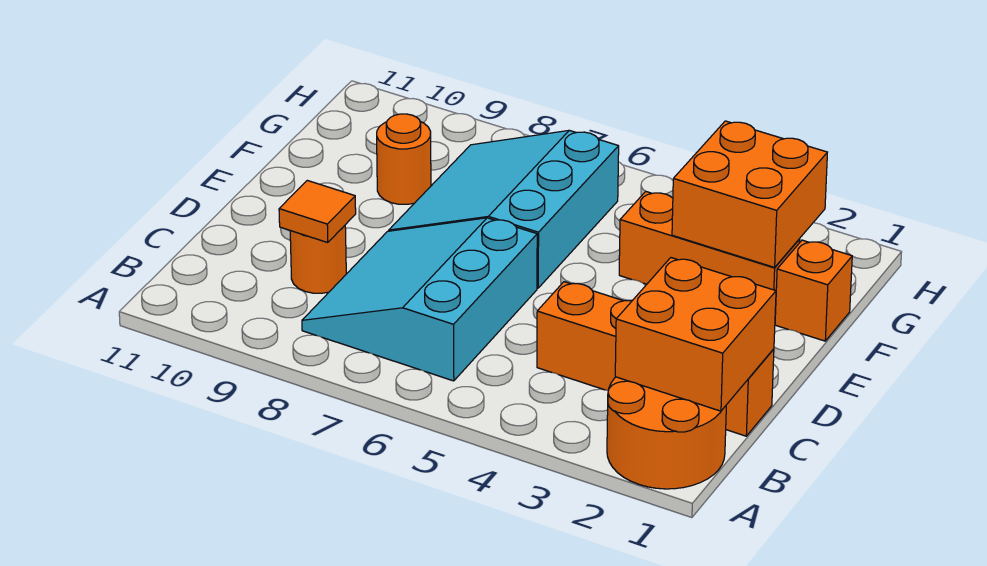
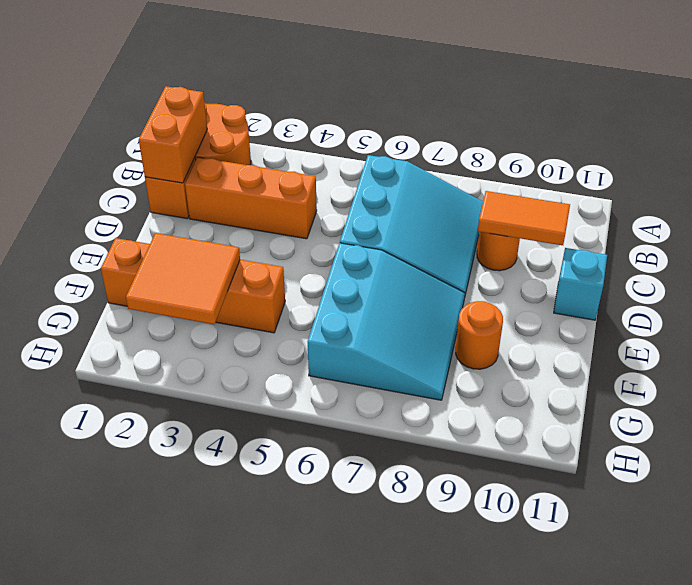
orange 2x2 brick [615,258,776,411] -> orange 1x2 brick [139,86,207,183]
orange 1x1 tile [279,180,356,243] -> orange 1x2 tile [478,191,570,245]
none -> cyan 1x1 brick [554,248,607,320]
orange 2x2 brick [672,121,827,267] -> orange 2x2 tile [126,233,240,324]

